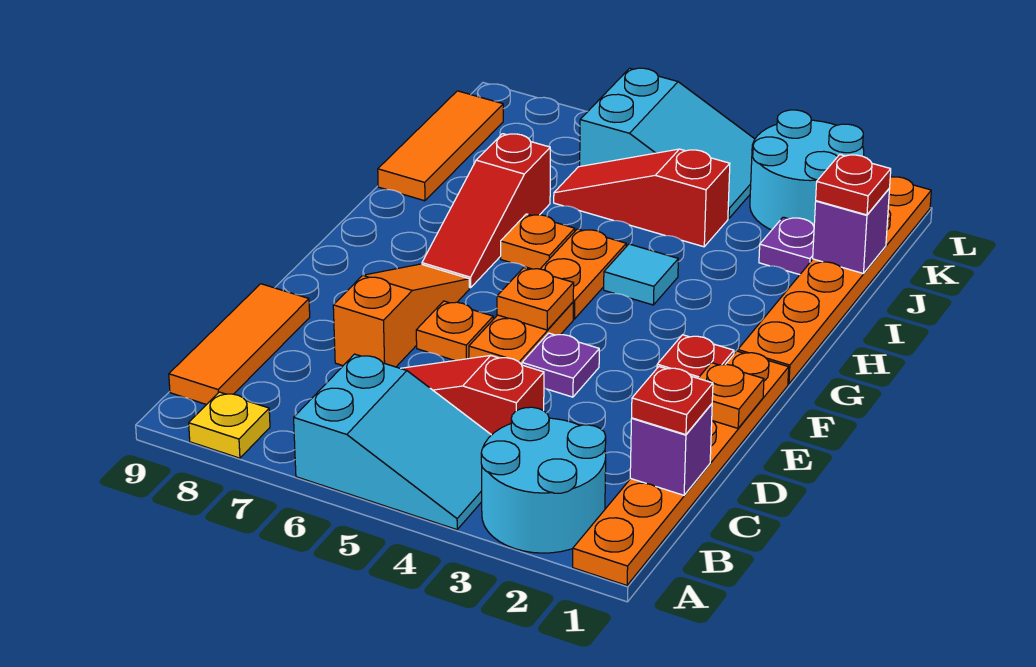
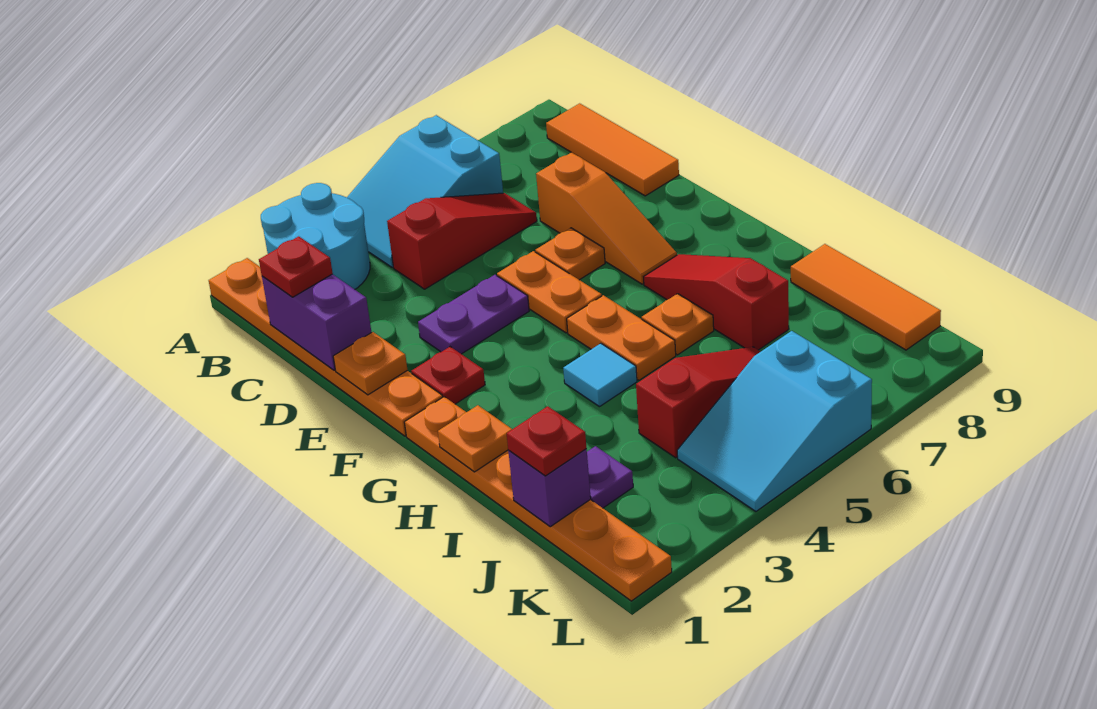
yellow 1x1 plate [189,392,270,458] -> none
purple 1x1 brick [630,404,712,495] -> purple 1x2 brick [262,274,371,370]
purple 1x1 plate [522,333,599,397] -> purple 1x2 plate [418,275,529,354]
orange 1x1 plate [497,268,574,330] -> orange 1x1 plate moved to [438,405,512,472]
cyan 2x2 round brick [750,110,864,230] -> none

